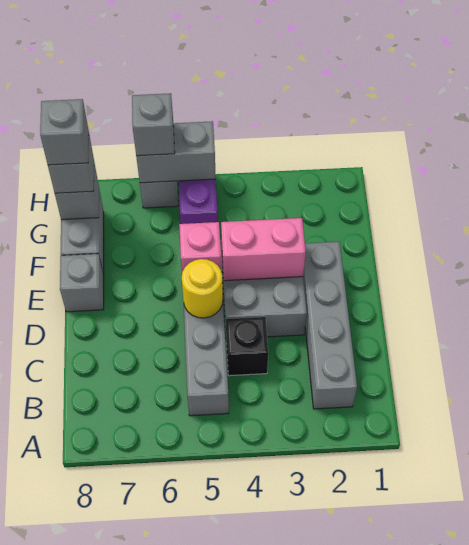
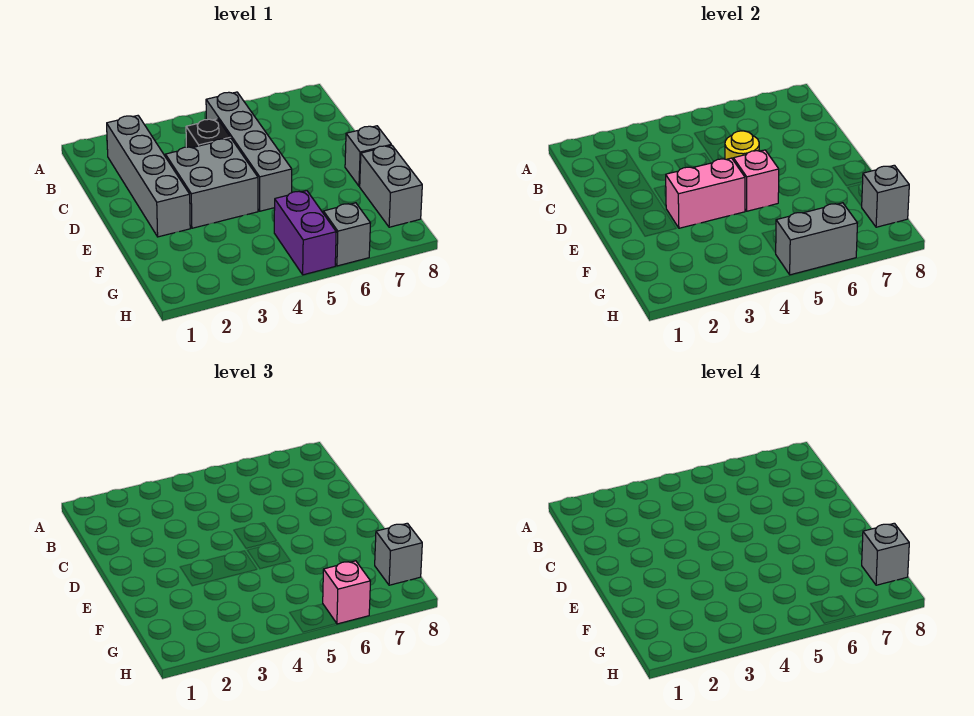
grey 1x1 brick [132,93,175,156] -> pink 1x1 brick [323,561,370,624]

